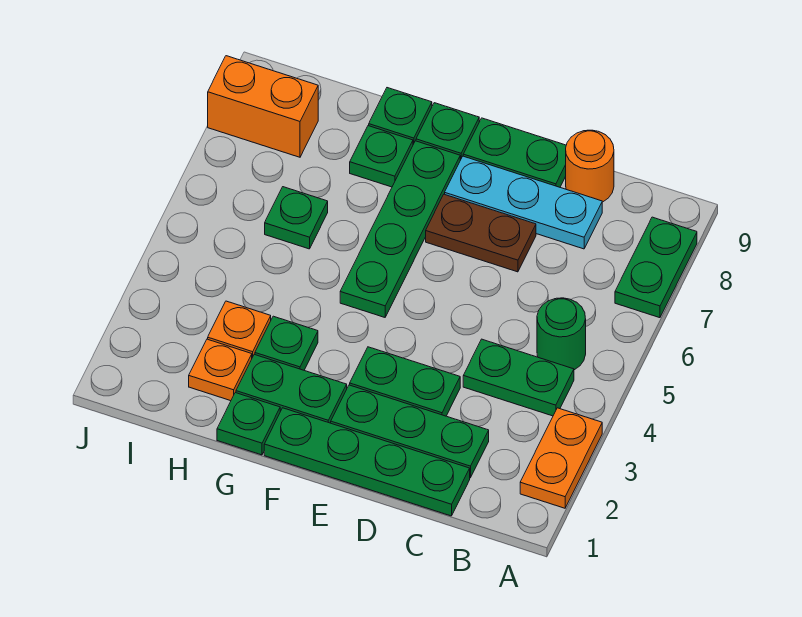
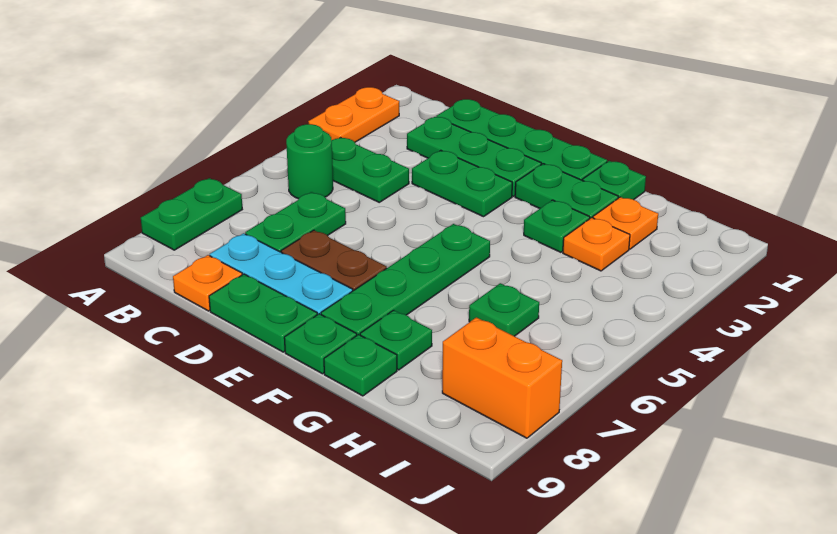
none -> green 1x2 plate [245,192,346,252]
orange 1x1 round brick [566,130,614,202] -> orange 1x1 plate [173,255,242,311]

